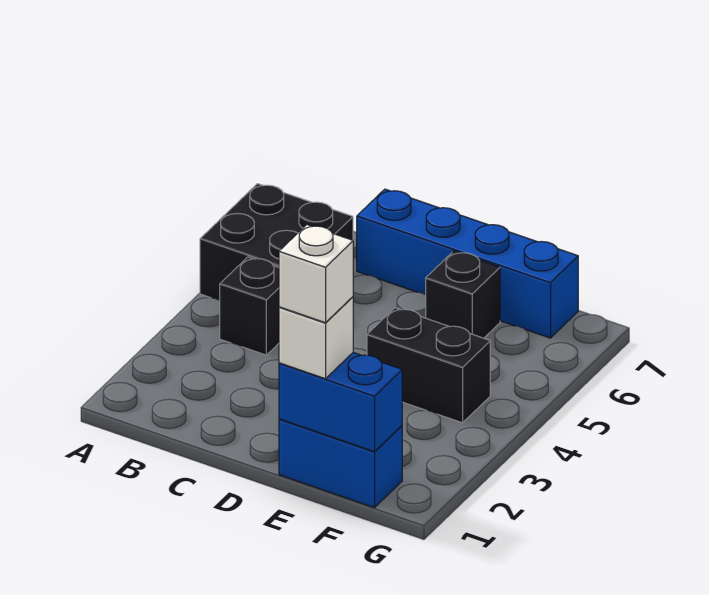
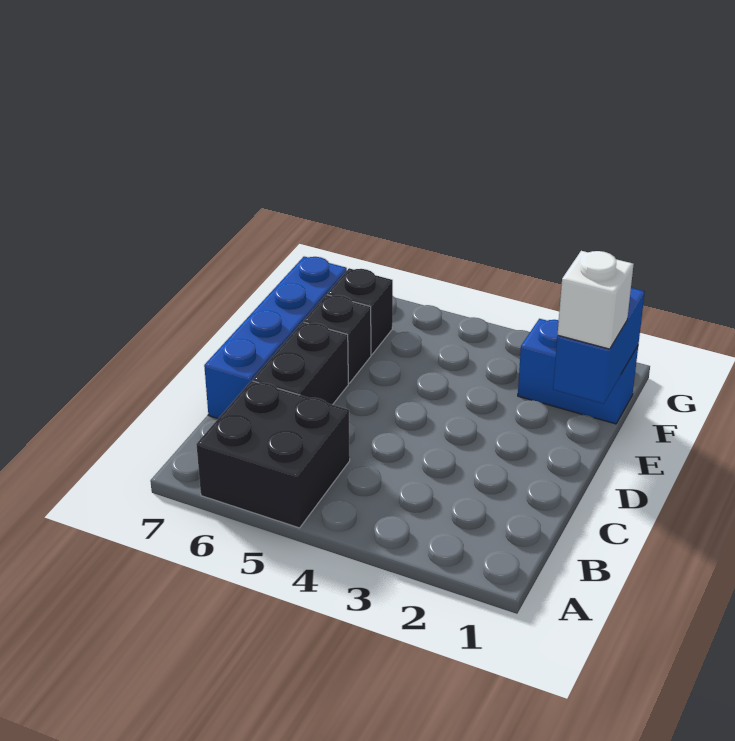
black 1x1 brick [220,257,279,355] -> black 1x1 brick moved to [327,268,393,355]
blue 1x2 brick [279,419,402,508] -> blue 1x2 brick turned to [518,319,638,424]
white 1x1 brick [279,225,353,323] -> none
black 1x2 brick [367,308,490,423] -> black 1x2 brick moved to [253,322,348,405]

